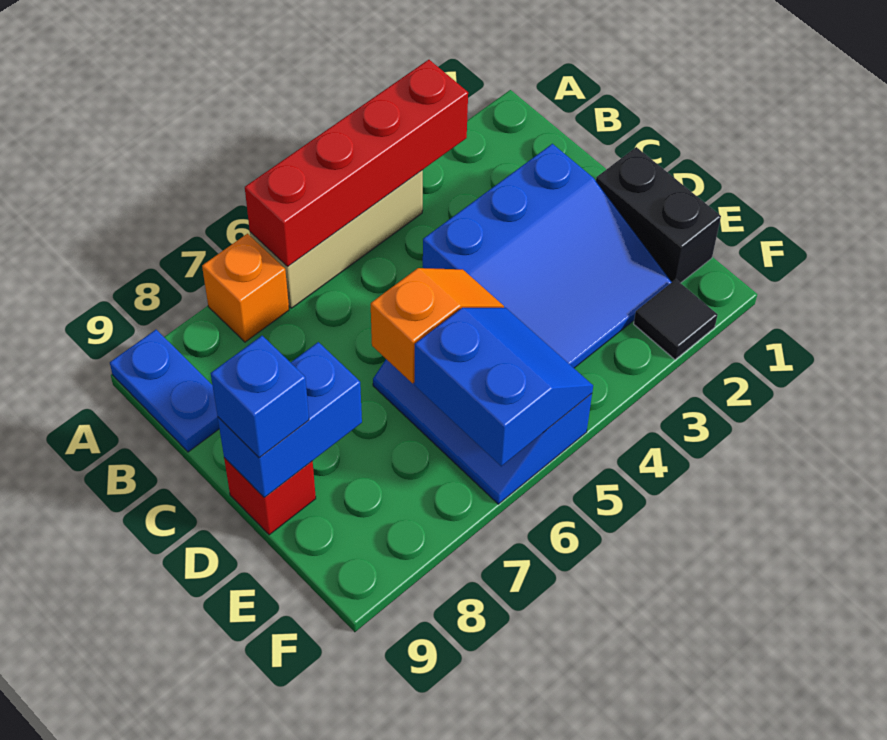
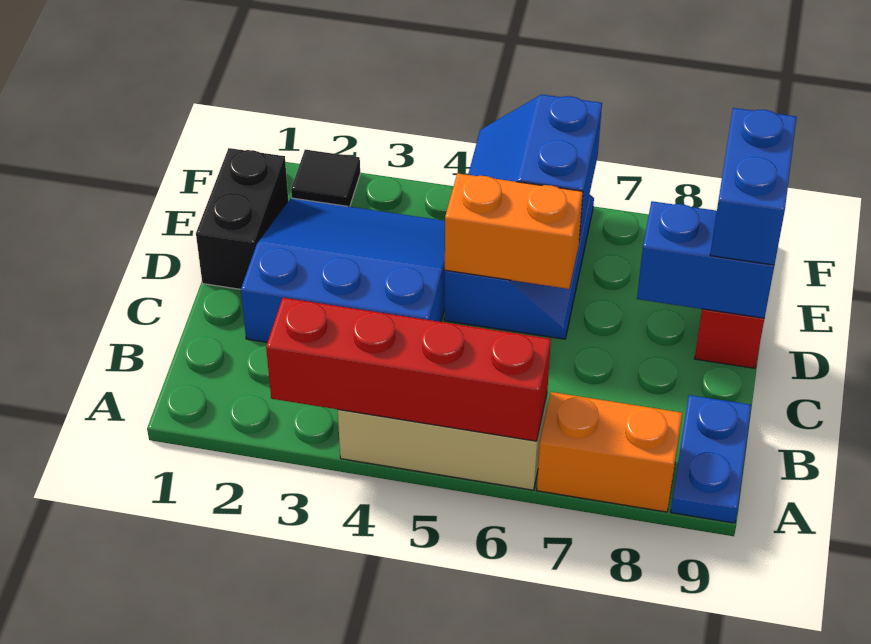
orange 1x1 brick [202,234,289,342] -> orange 1x2 brick [537,392,682,512]
orange 1x2 slope [371,268,504,383] -> orange 1x2 brick [445,173,583,289]
blue 1x1 brick [211,336,309,458] -> blue 1x2 brick [710,108,797,265]

